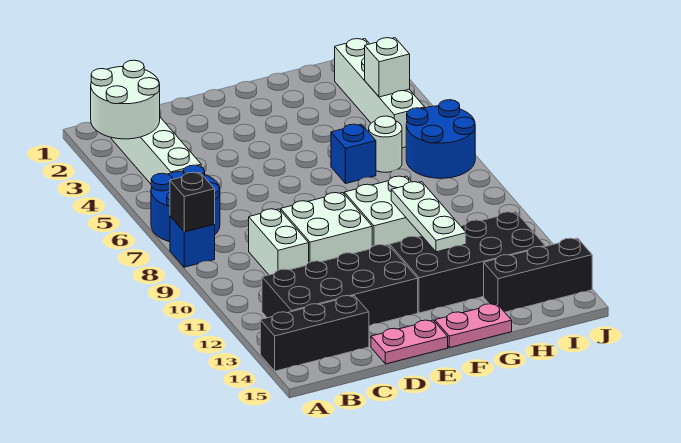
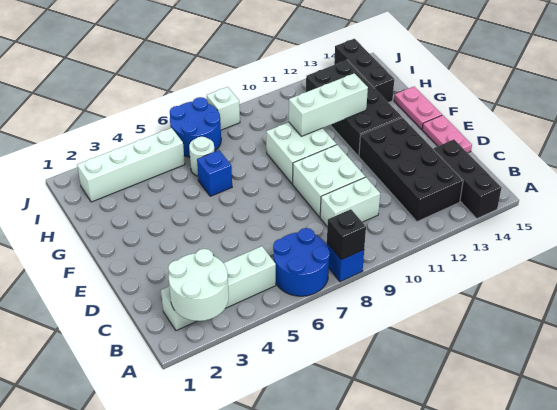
white 1x3 plate [391,182,466,252] -> white 1x3 brick [289,73,368,136]
white 1x1 brick [365,38,410,97] -> white 1x1 brick moved to [207,87,240,130]

